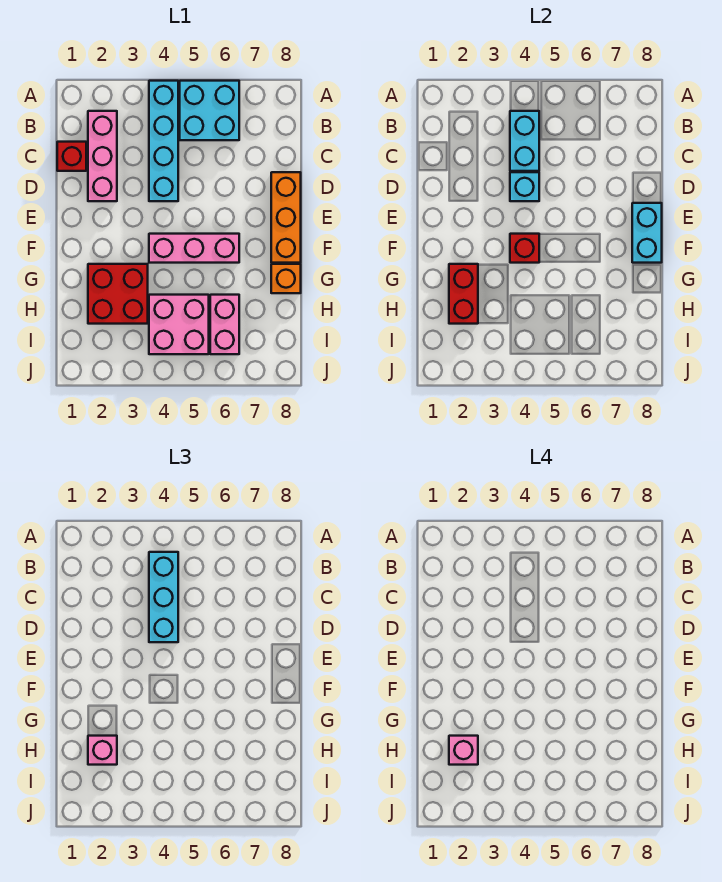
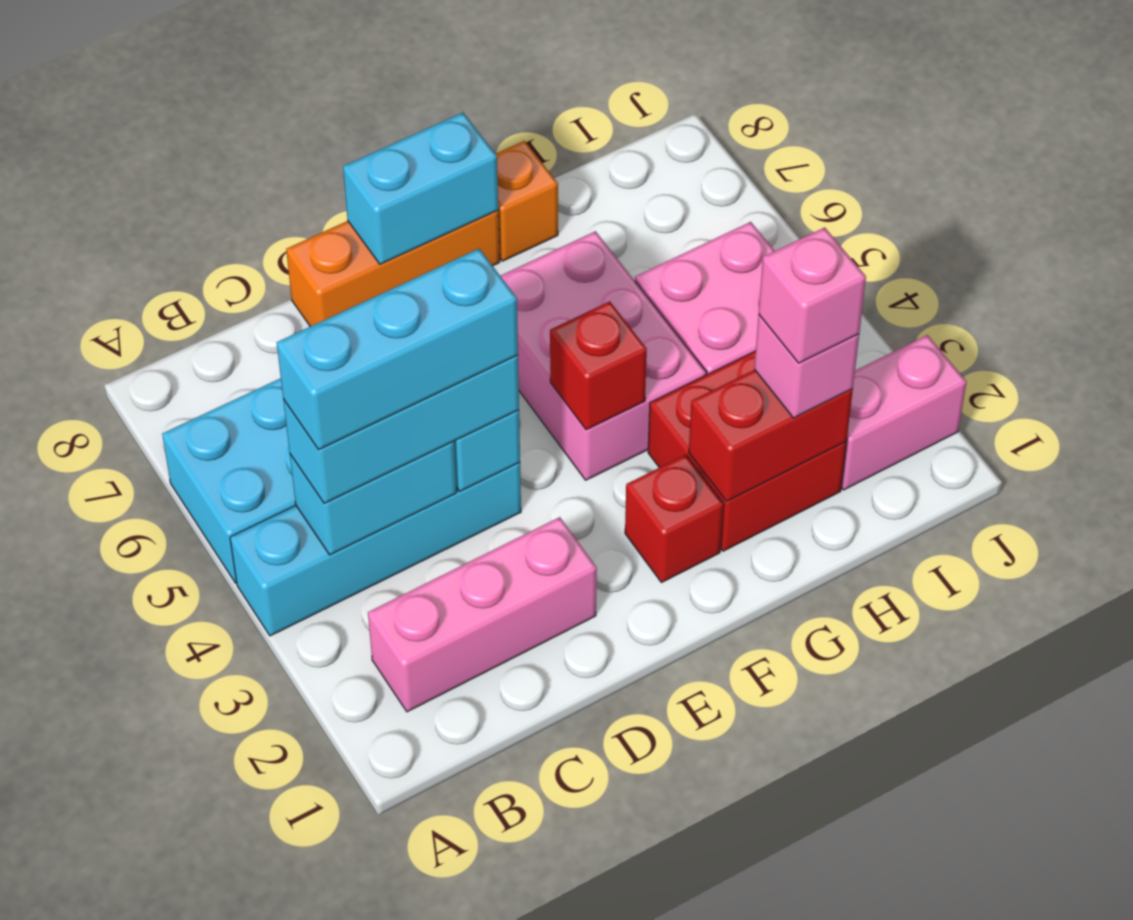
none -> cyan 1x3 brick [277,249,518,450]
red 1x1 brick [57,142,86,171] -> red 1x1 brick moved to [625,455,723,583]
pink 1x3 brick [149,234,239,263] -> pink 2x3 brick [501,231,706,480]
pink 1x2 brick [210,295,239,354] -> pink 1x2 brick moved to [841,335,966,490]

